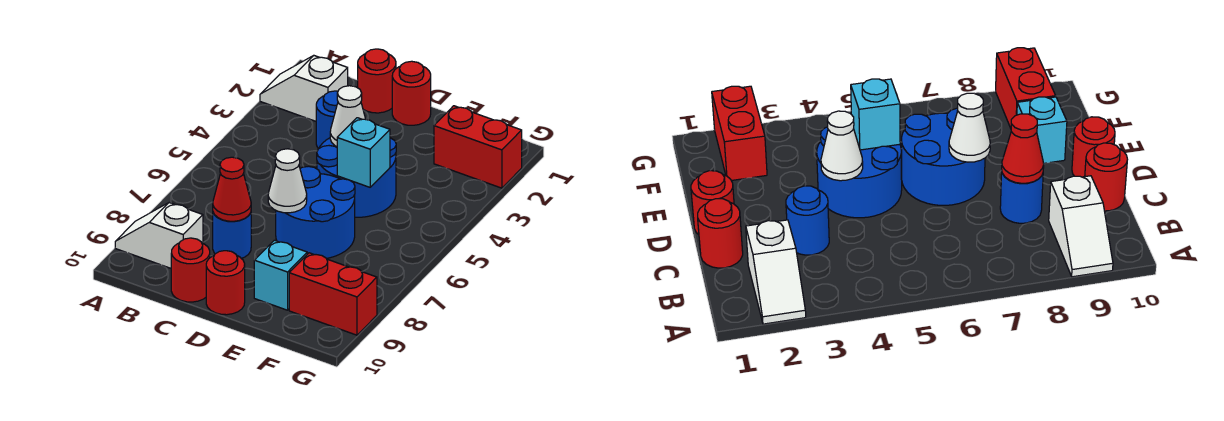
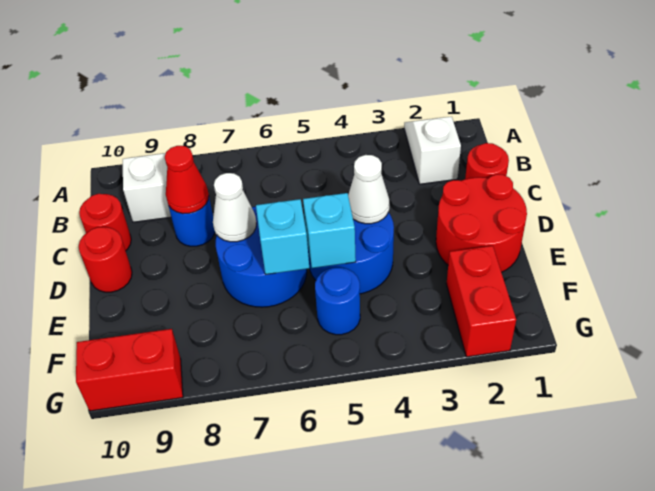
blue 1x1 round brick [316,91,338,149] -> blue 1x1 round brick moved to [315,267,360,335]
red 1x1 round brick [392,61,431,125] -> red 2x2 round brick [436,174,527,272]
cyan 1x1 brick [254,240,307,310] -> cyan 1x1 brick moved to [256,199,309,275]
red 1x2 brick [289,253,377,335] -> red 1x2 brick turned to [76,329,183,411]

